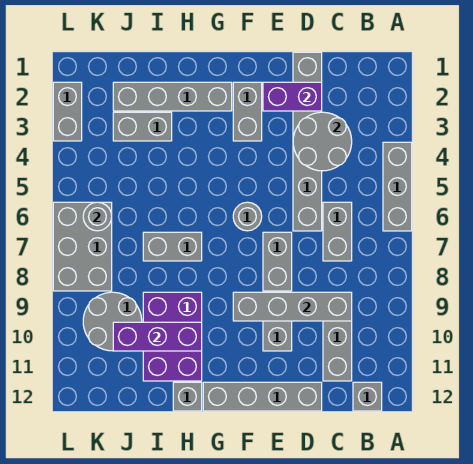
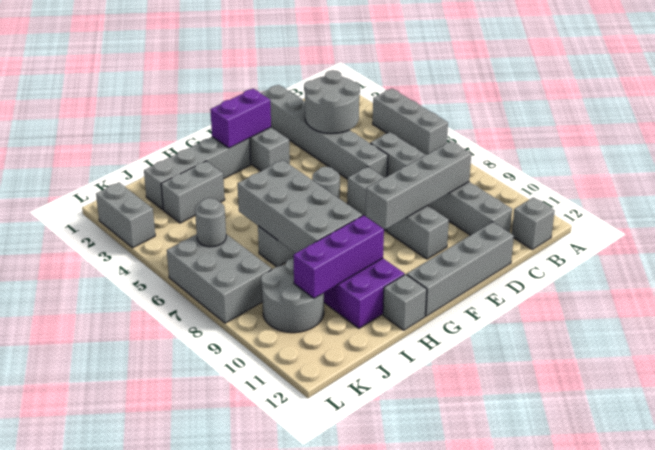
purple 1x2 brick [263,82,322,111] -> purple 1x2 brick moved to [210,89,271,148]
none -> grey 2x4 brick [238,160,363,253]

